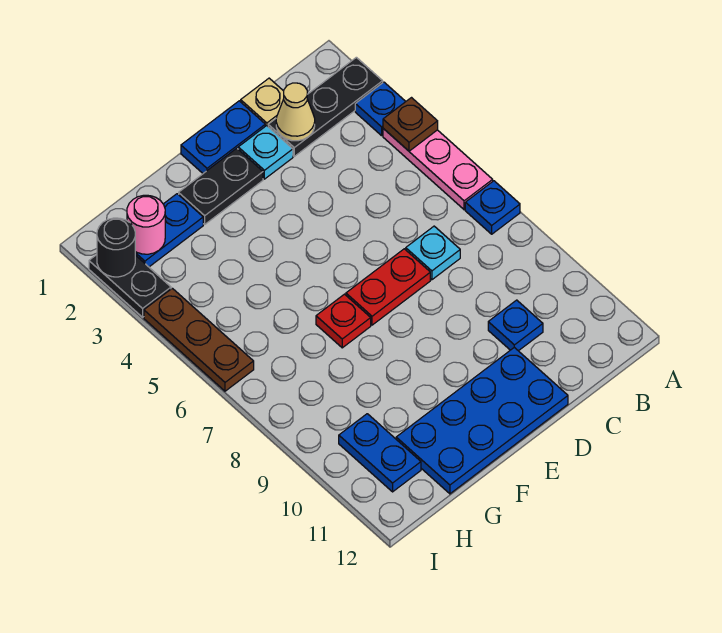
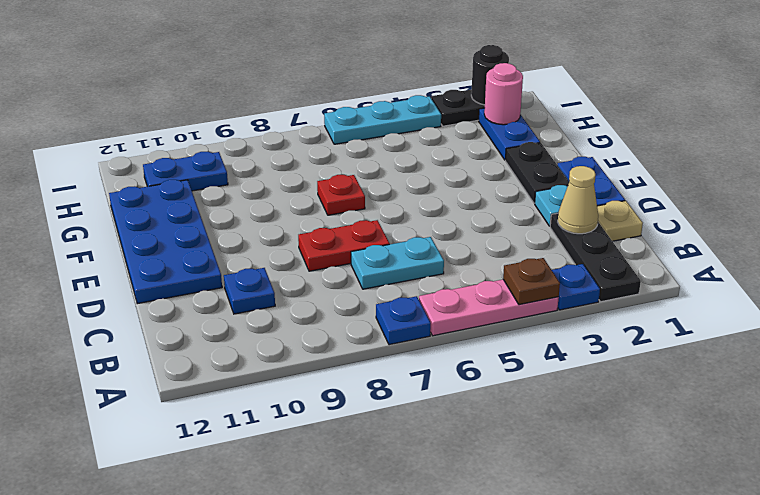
cyan 1x1 plate [406,226,460,280] -> cyan 1x2 plate [351,237,444,289]
red 1x2 plate [346,249,430,325] -> red 1x2 plate turned to [298,220,390,271]
brown 1x3 plate [144,288,254,391] -> cyan 1x3 plate [324,95,441,144]

